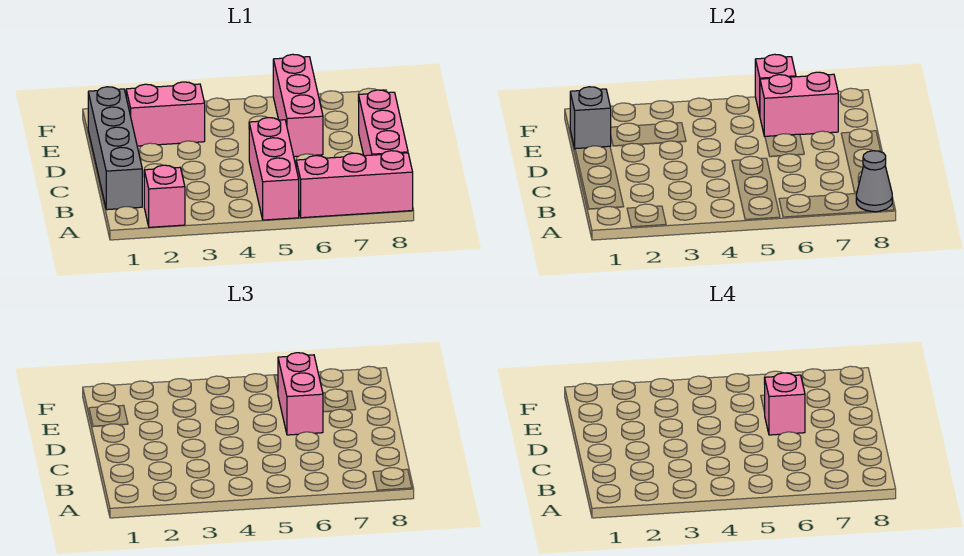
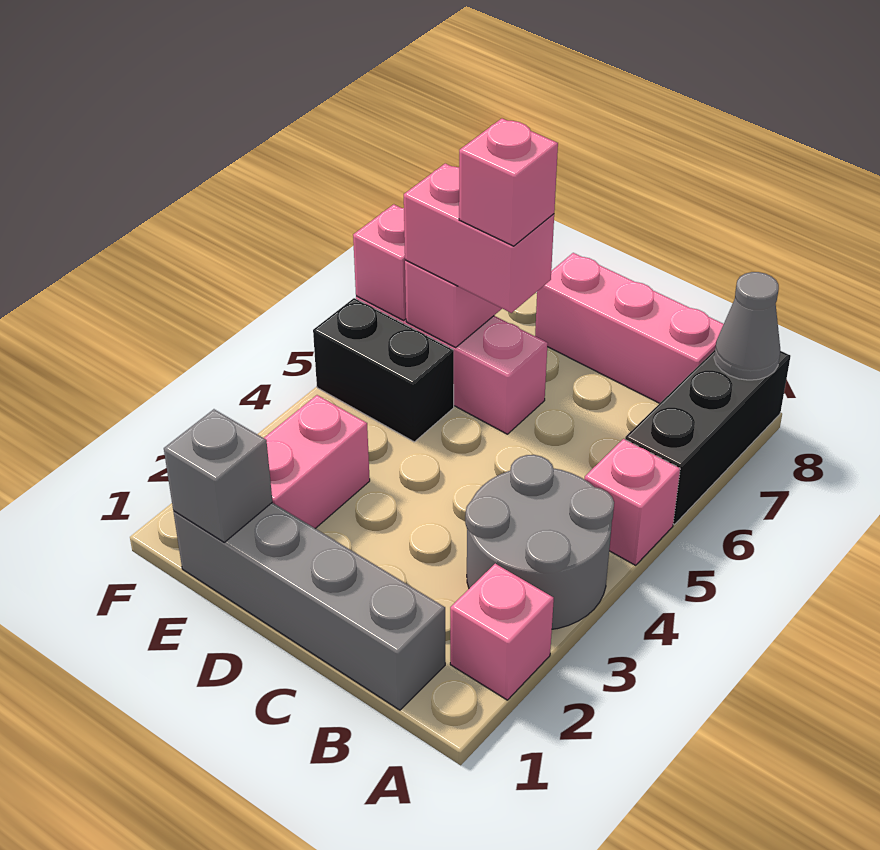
none -> grey 2x2 round brick [465,455,614,629]
pink 1x3 brick [249,118,299,220] -> pink 1x1 brick [584,439,680,565]
pink 1x3 brick [296,151,413,218] -> black 1x3 brick [625,350,791,524]
none -> black 1x2 brick [313,298,454,442]

